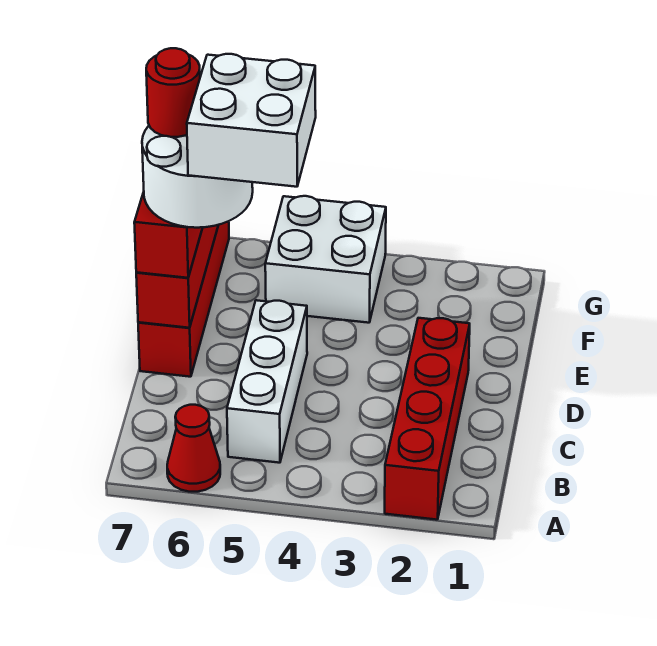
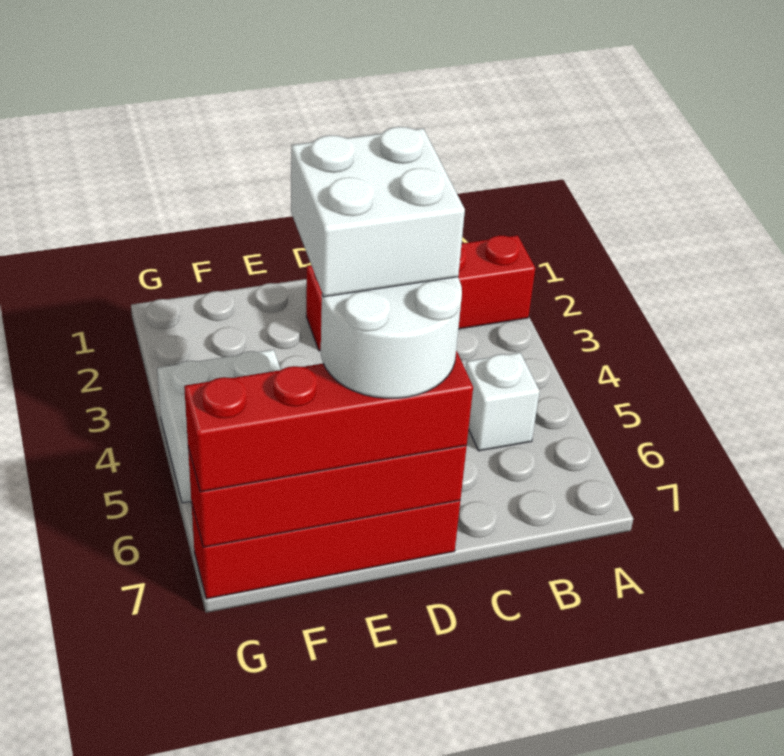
red 1x1 cone [167,405,220,492] -> none
white 1x3 brick [227,300,307,463] -> white 1x1 brick [466,353,540,451]
red 1x1 round brick [146,48,200,137] -> none

